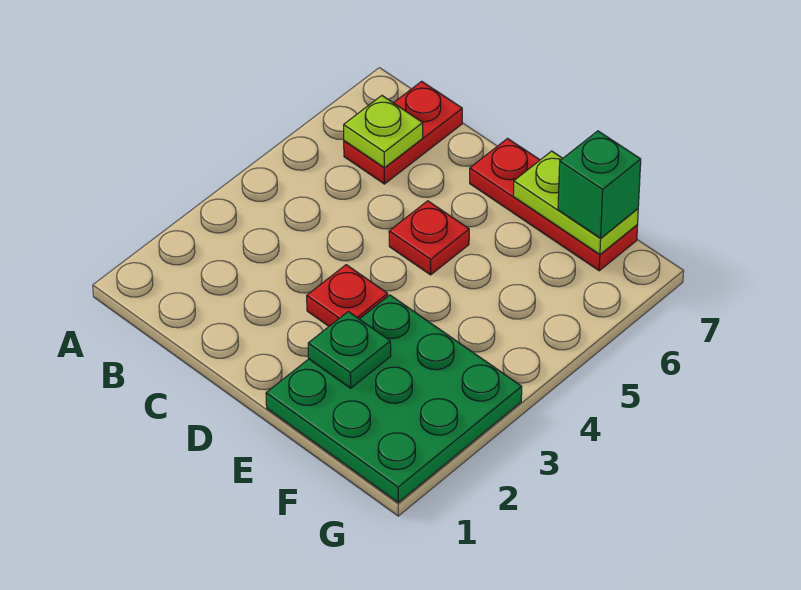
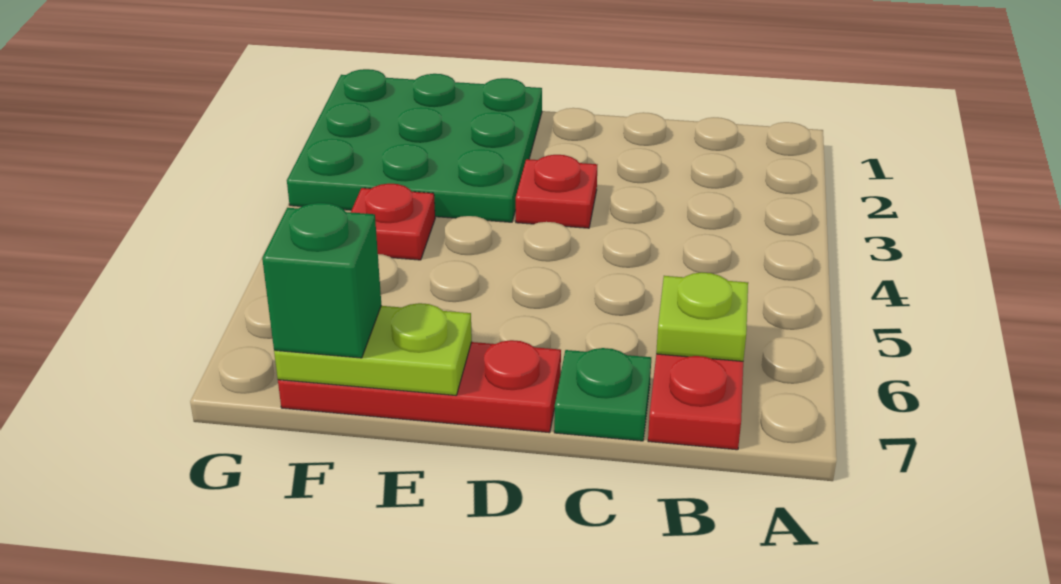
red 1x1 plate [389,201,469,275] -> red 1x1 plate moved to [351,184,435,260]
green 1x1 plate [308,312,391,388] -> green 1x1 plate moved to [554,348,651,441]

